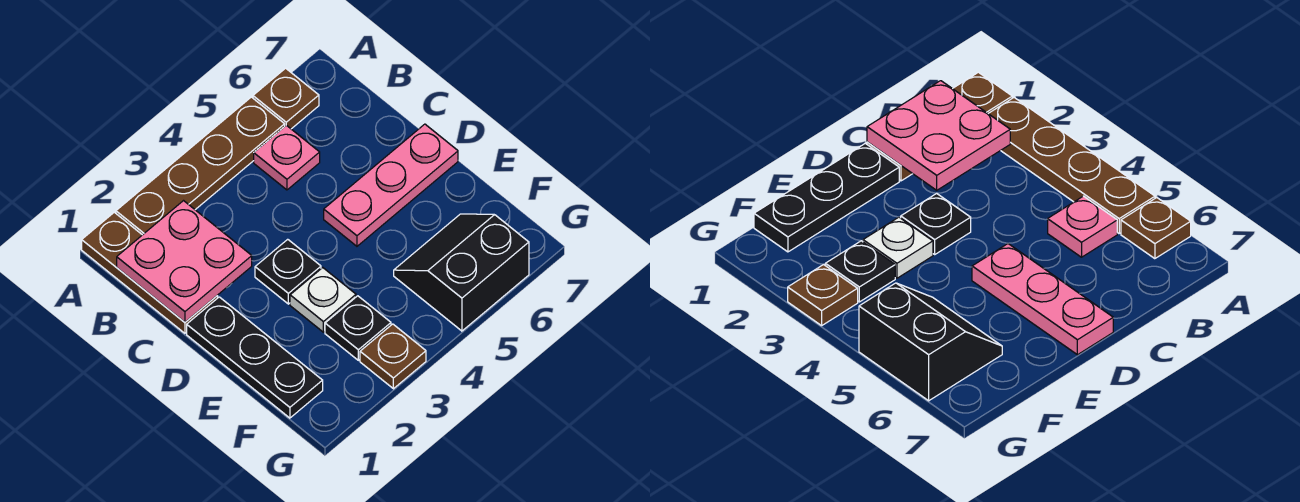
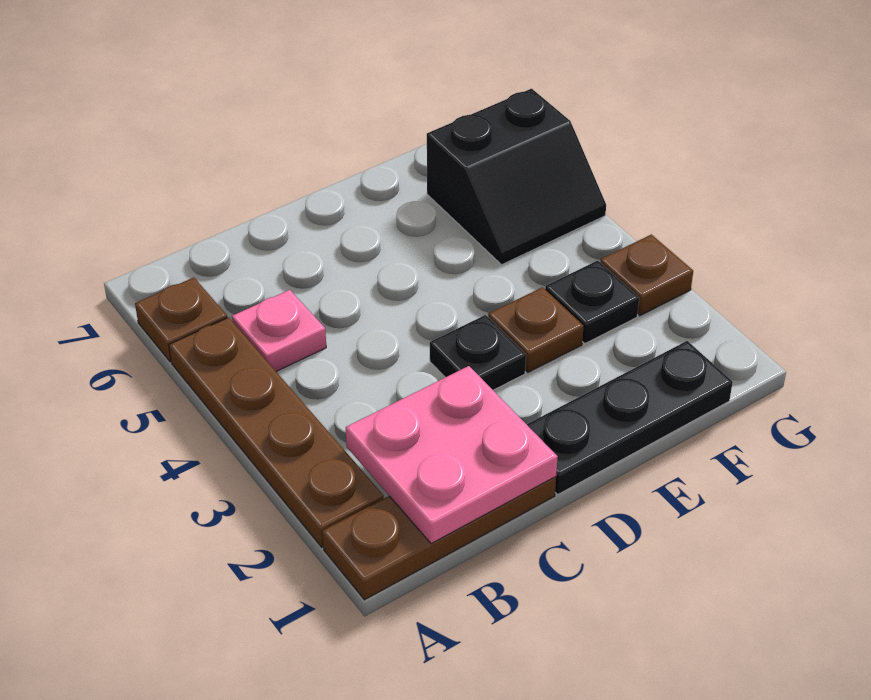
pink 1x3 plate [324,124,458,246] -> none
white 1x1 plate [290,268,356,332] -> brown 1x1 plate [488,287,584,372]
black 2x2 slope [394,214,529,331] -> black 2x2 slope turned to [427,89,606,265]

